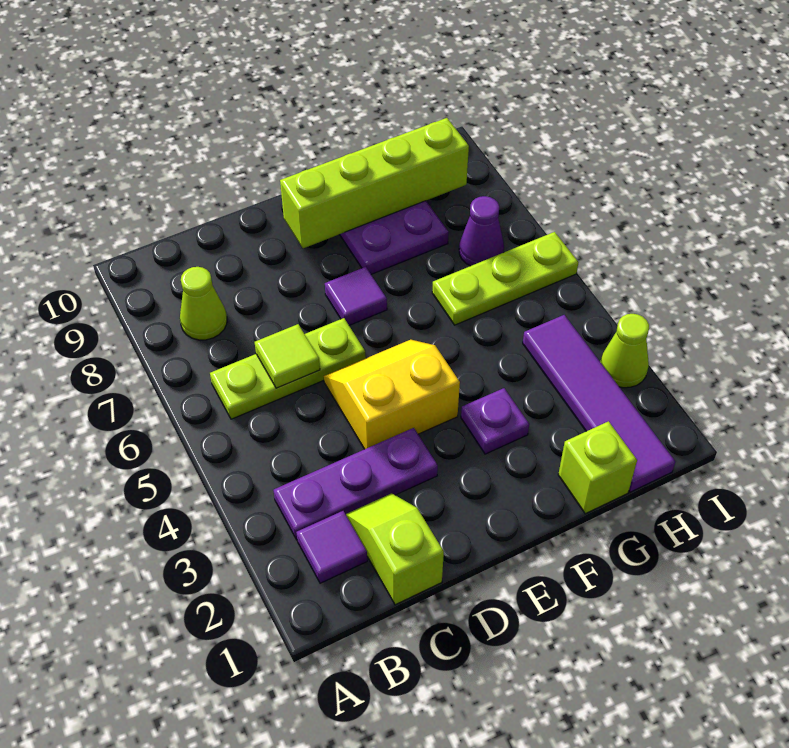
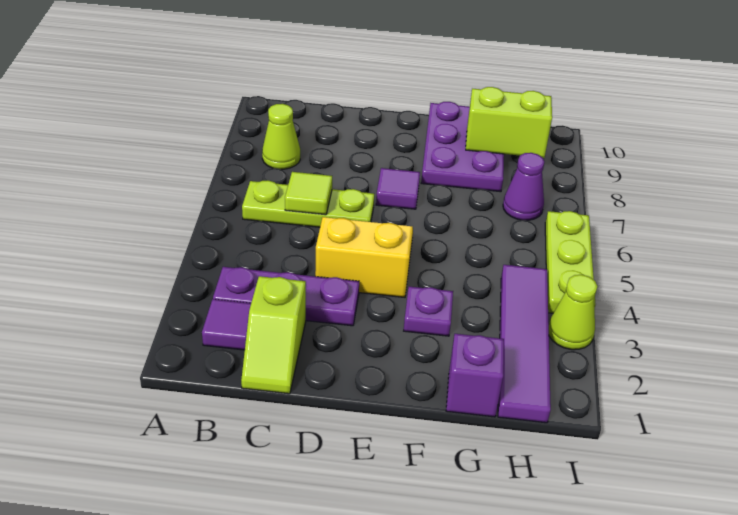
lime 1x2 slope [346,493,444,605] -> lime 1x2 slope turned to [241,276,306,394]
lime 1x4 brick [280,118,469,248] -> lime 1x2 brick [466,87,552,158]
lime 1x1 brick [558,421,637,514] -> purple 1x1 brick [446,334,504,417]
lime 1x3 plate [432,232,579,325] -> lime 1x3 plate turned to [545,211,596,313]

